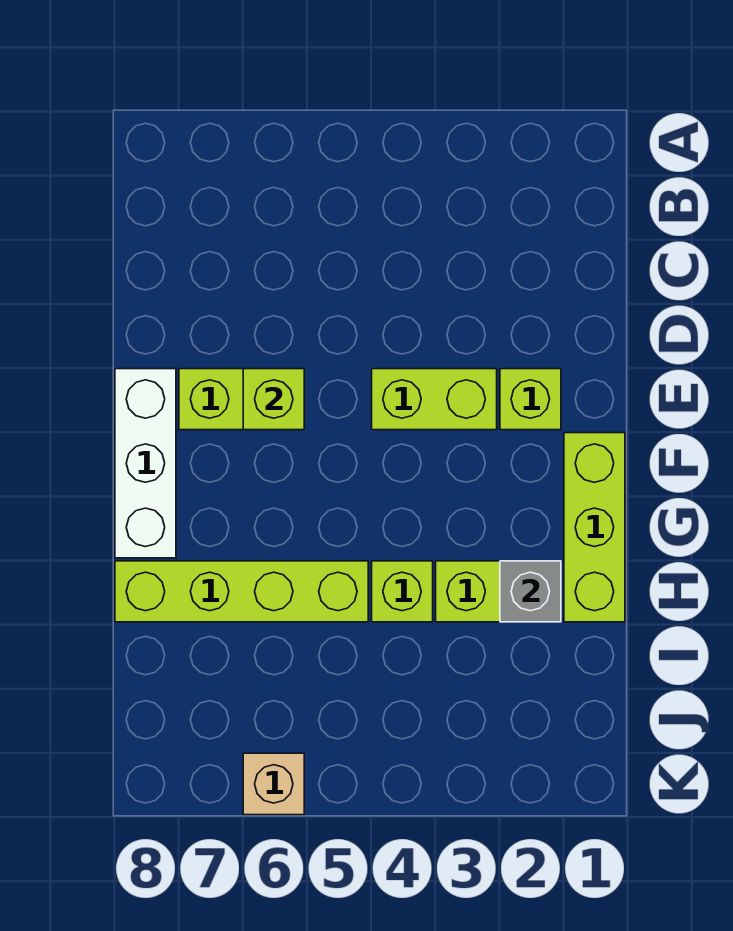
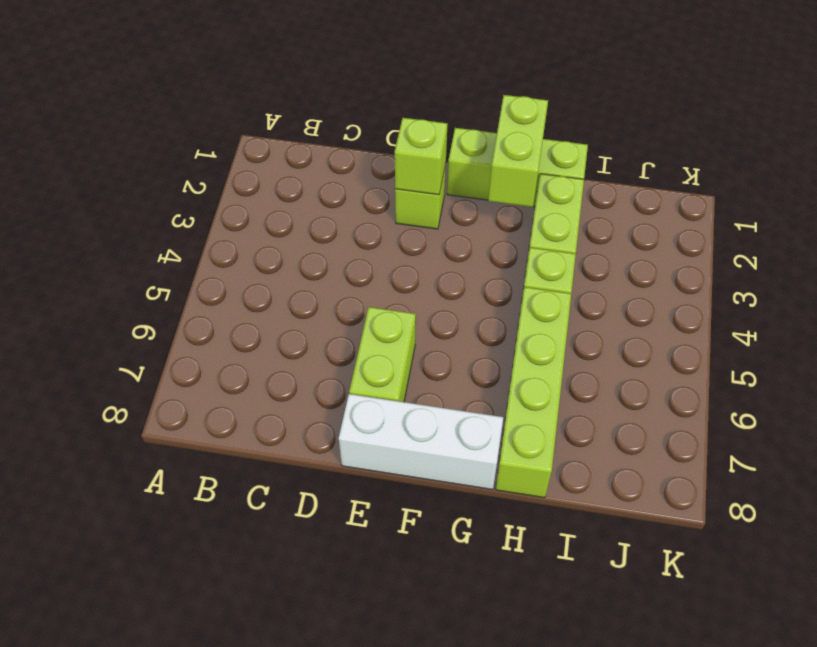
lime 1x2 brick [372,369,497,430] -> lime 1x2 brick moved to [488,95,548,207]
lime 1x1 brick [243,369,304,430] -> lime 1x1 brick moved to [395,118,448,195]
grey 1x1 brick [500,561,561,622] -> none
tan 1x1 brick [243,753,304,815] -> none

